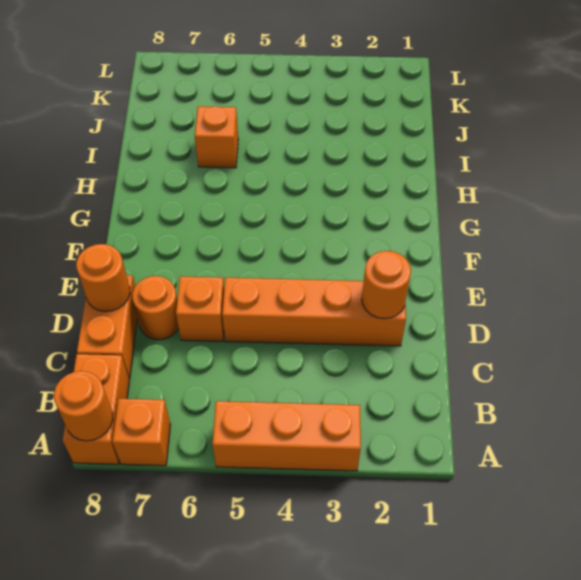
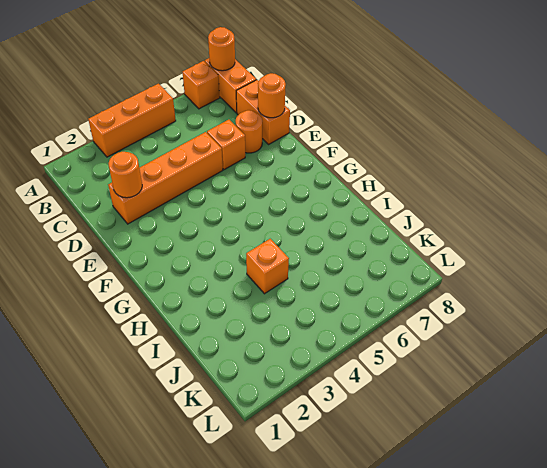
orange 1x1 brick [195,106,238,168] -> orange 1x1 brick moved to [246,239,289,294]

